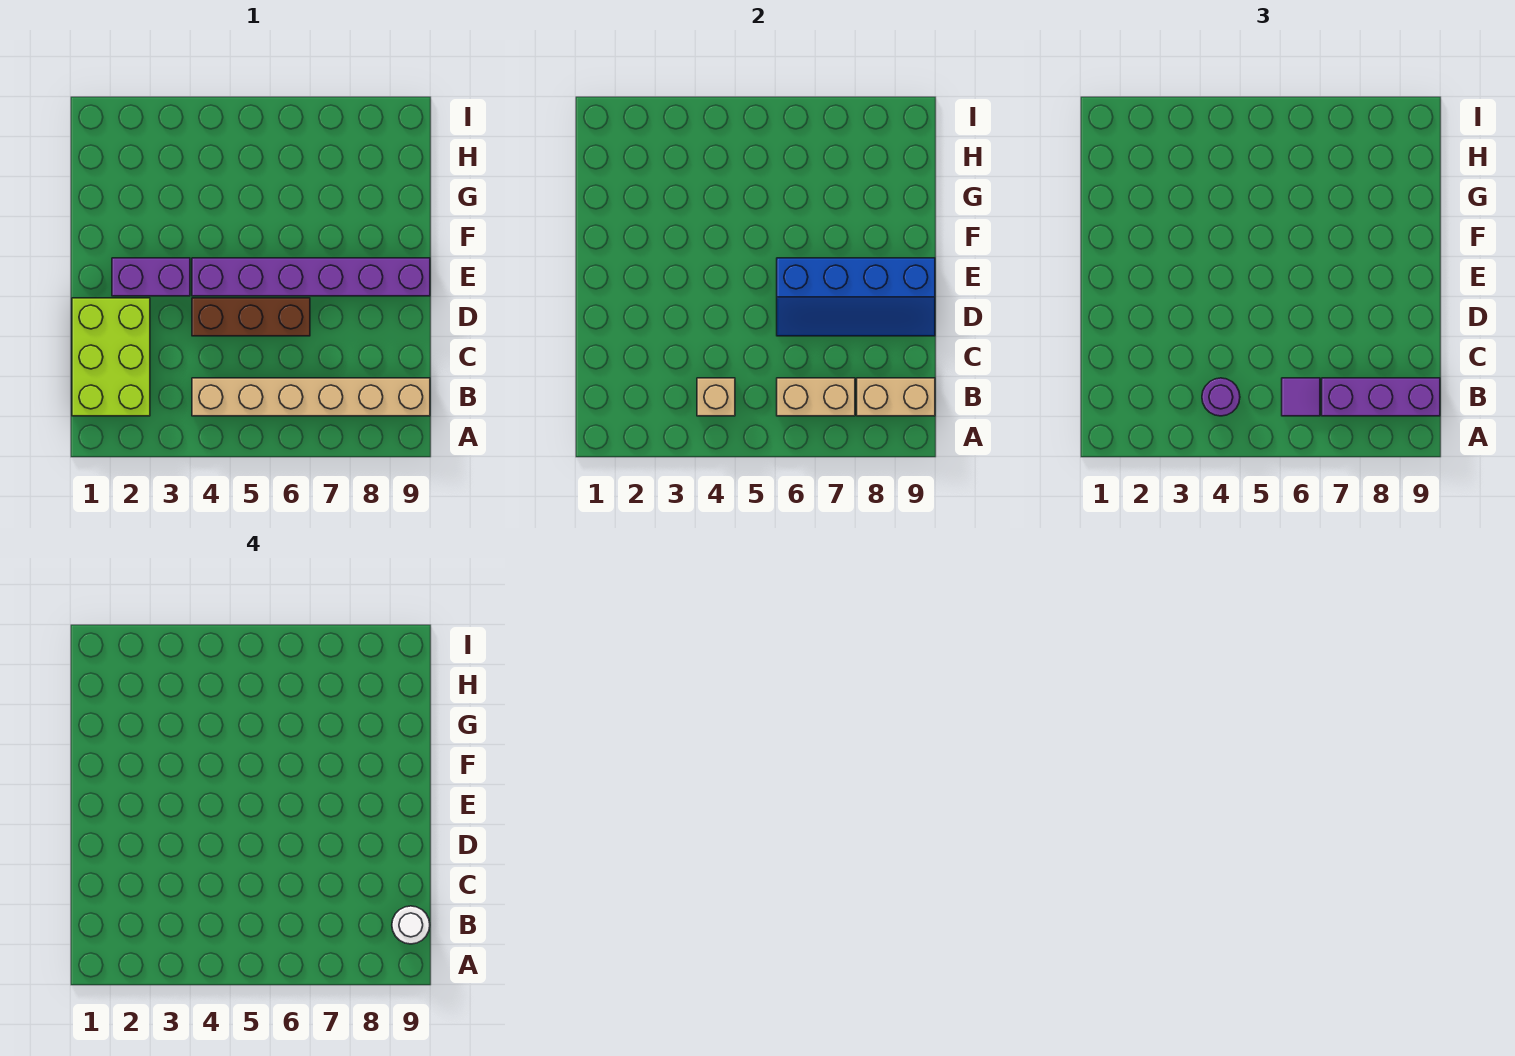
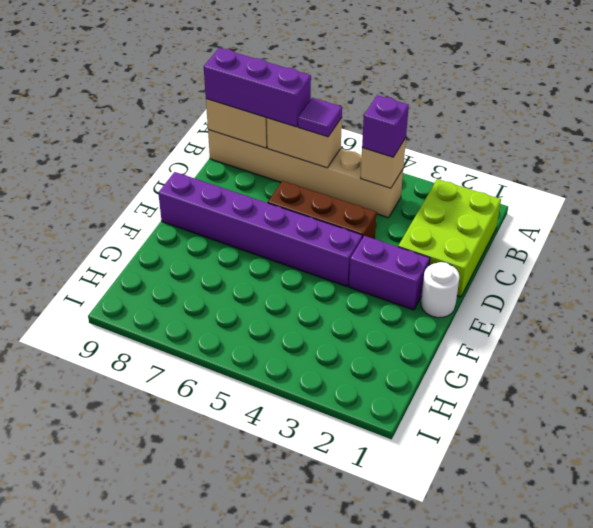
purple 1x1 round brick [1202,378,1240,416] -> purple 1x1 brick [362,95,409,157]
white 1x1 round brick [392,906,430,944] -> white 1x1 round brick moved to [421,262,459,318]
blue 2x4 slope [777,258,935,336] -> none

